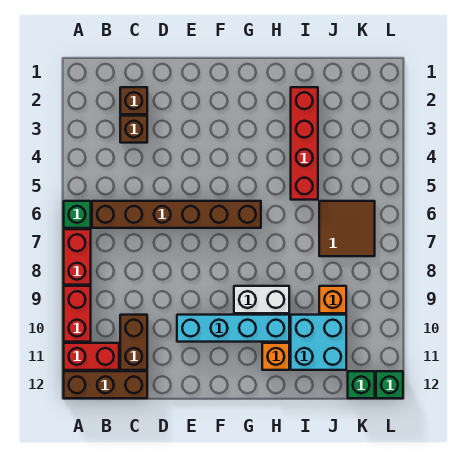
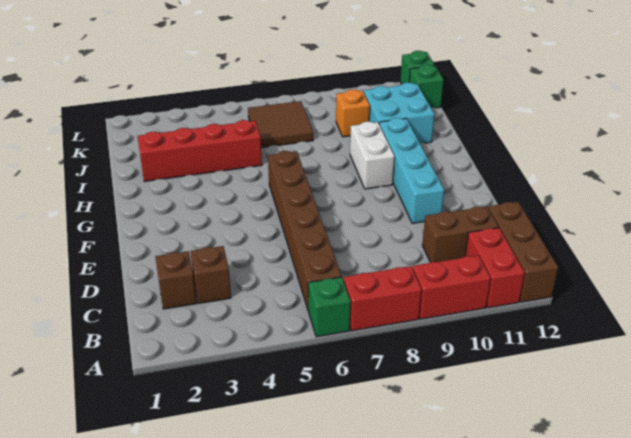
orange 1x1 brick [262,343,289,370] -> none

